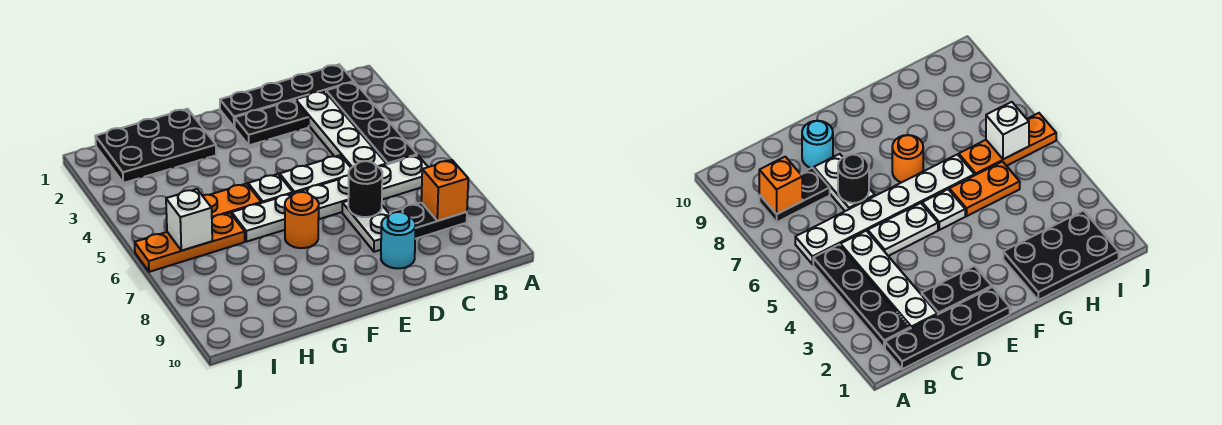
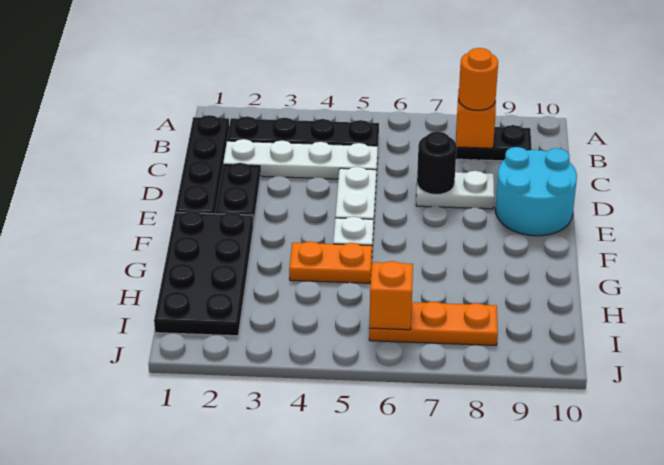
white 1x6 plate [232,155,428,242] -> none
black 1x2 plate [390,203,467,239] -> black 1x2 plate turned to [456,125,532,161]
cyan 1x1 round brick [381,212,415,268] -> cyan 2x2 round brick [495,147,577,236]
orange 1x1 round brick [285,192,319,248] -> orange 1x1 round brick moved to [459,48,498,110]
black 2x3 plate [95,109,216,183] -> black 2x4 plate [154,211,253,336]
orange 1x2 plate [202,184,261,218] -> orange 1x2 plate turned to [289,241,372,283]
orange 1x3 plate [135,213,245,272] -> orange 1x3 plate turned to [369,302,498,345]
white 1x1 brick [166,189,212,251] -> orange 1x1 brick [369,261,413,330]

